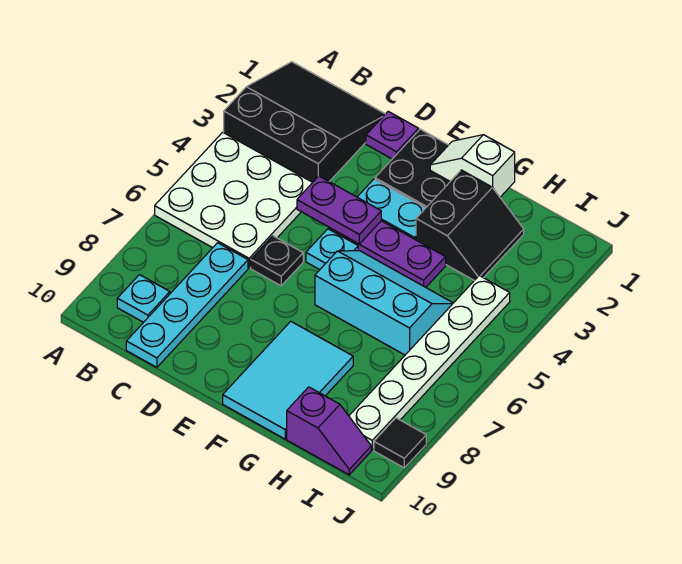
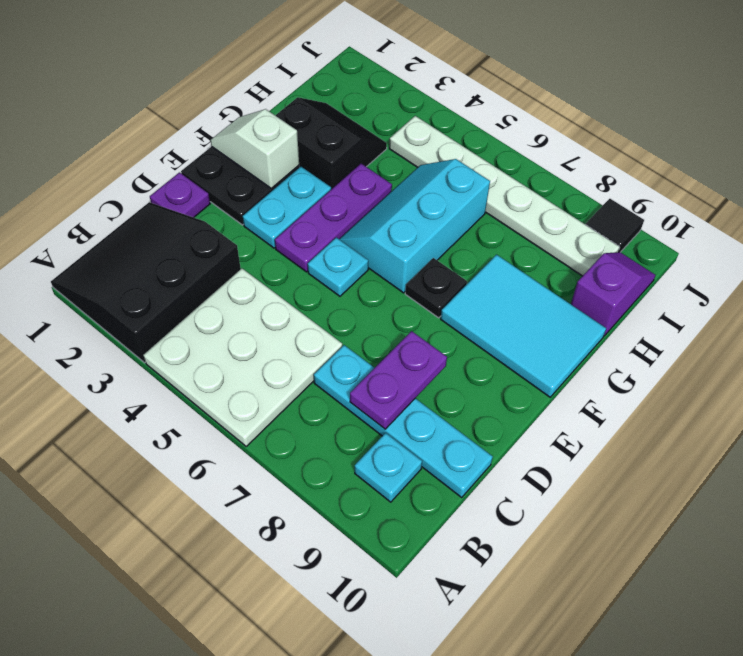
purple 1x2 plate [297,176,381,244] -> purple 1x2 plate moved to [350,331,447,429]
black 1x1 plate [251,236,303,286] -> black 1x1 plate moved to [405,258,467,318]
white 1x2 slope [430,135,515,197] -> white 1x2 slope turned to [210,109,299,189]

